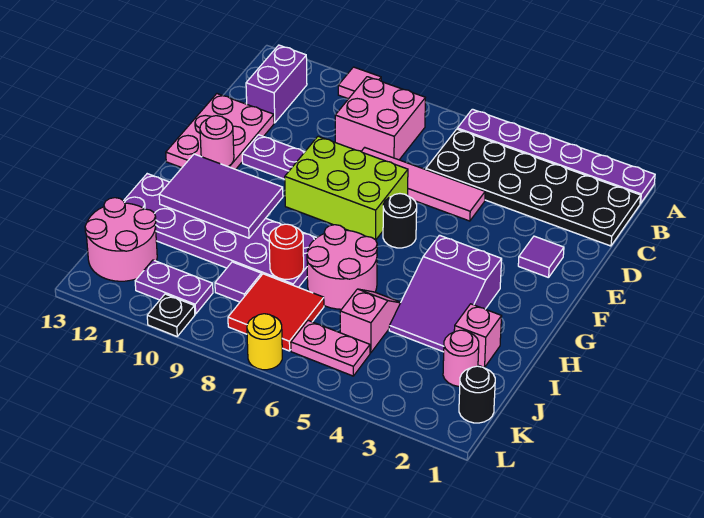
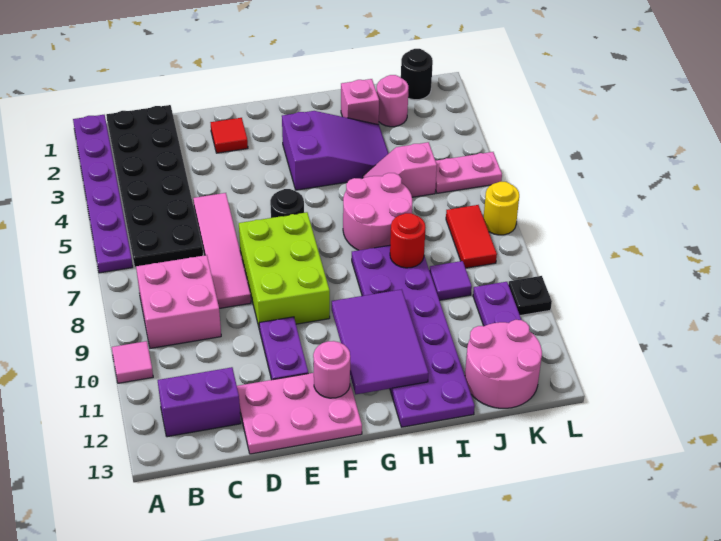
purple 1x1 tile [518,236,564,278] -> red 1x1 tile [211,118,248,153]
red 2x2 tile [228,274,324,351] -> red 1x2 tile [446,205,497,268]
pink 1x2 plate [291,321,370,376] -> pink 1x2 plate turned to [435,152,502,193]

